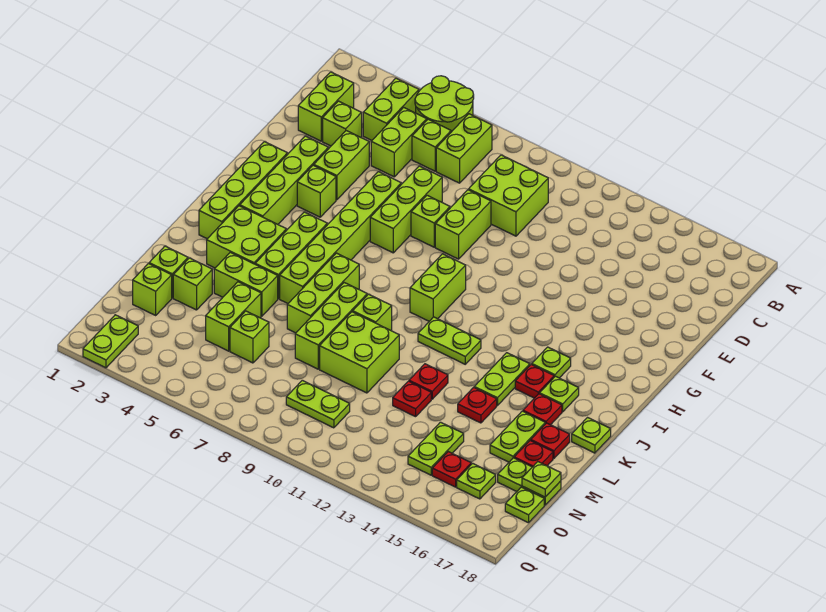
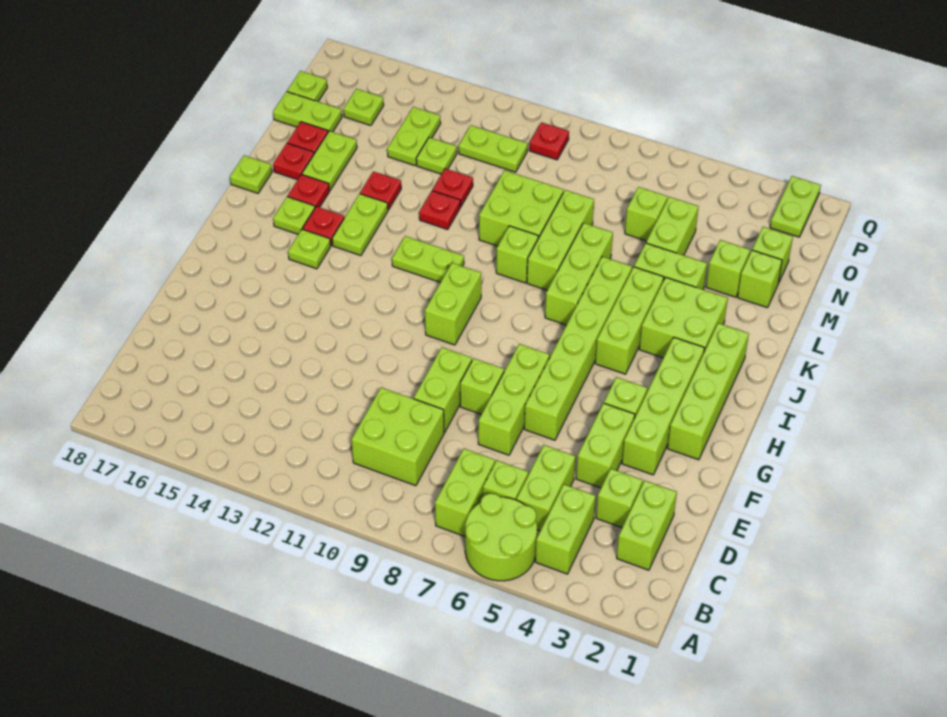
lime 1x1 plate [522,462,561,497] -> lime 1x1 plate moved to [416,137,457,174]
lime 1x2 plate [286,380,350,428] -> lime 1x2 plate moved to [459,125,528,172]
red 1x1 plate [432,452,471,487] -> red 1x1 plate moved to [529,122,569,160]

